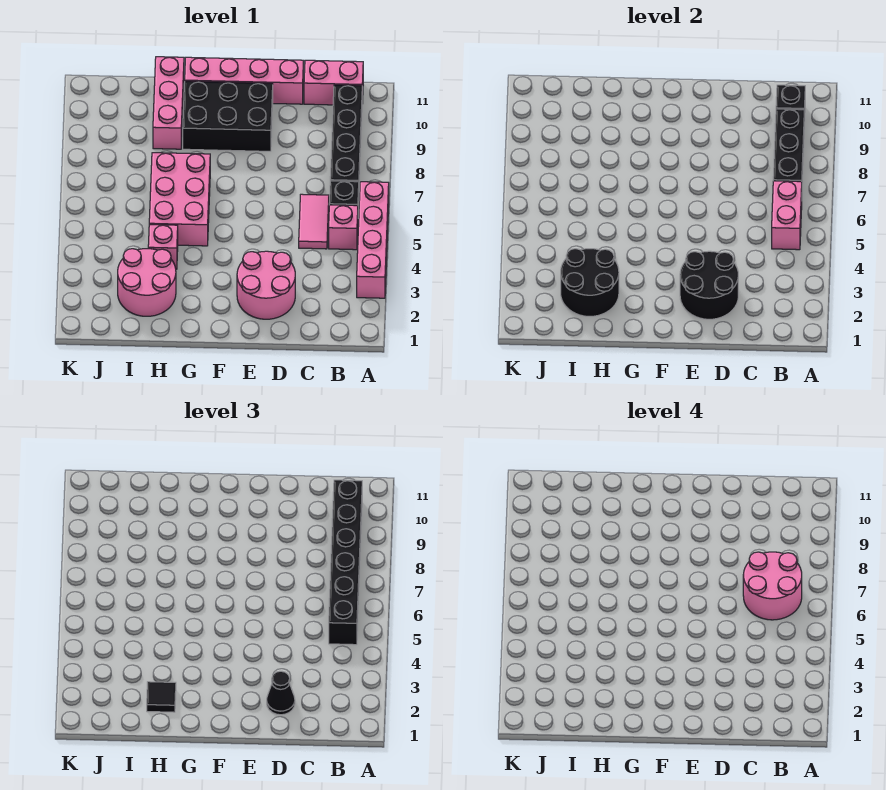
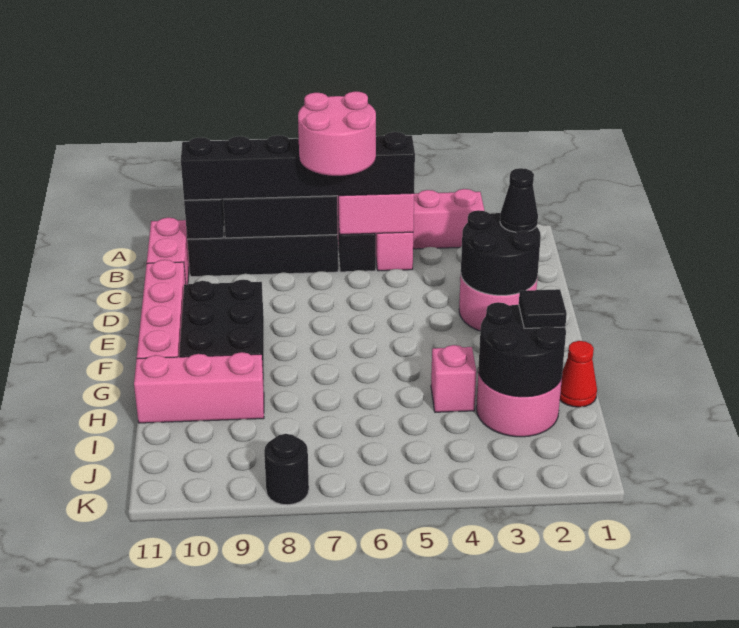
pink 1x2 tile [299,194,329,249] -> none
pink 2x3 brick [149,153,210,246] -> none
none -> red 1x1 cone [560,341,597,407]
none -> black 1x1 round brick [264,434,309,505]

